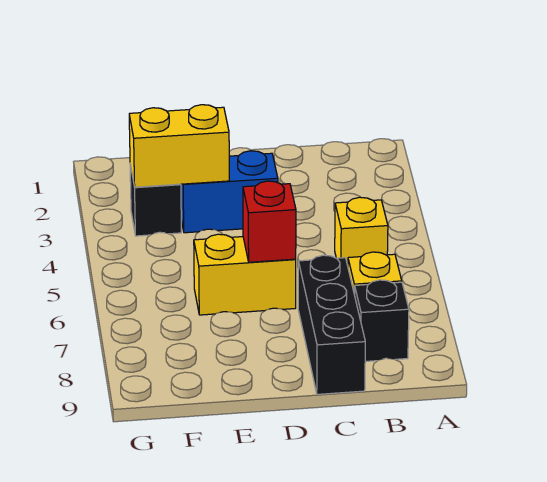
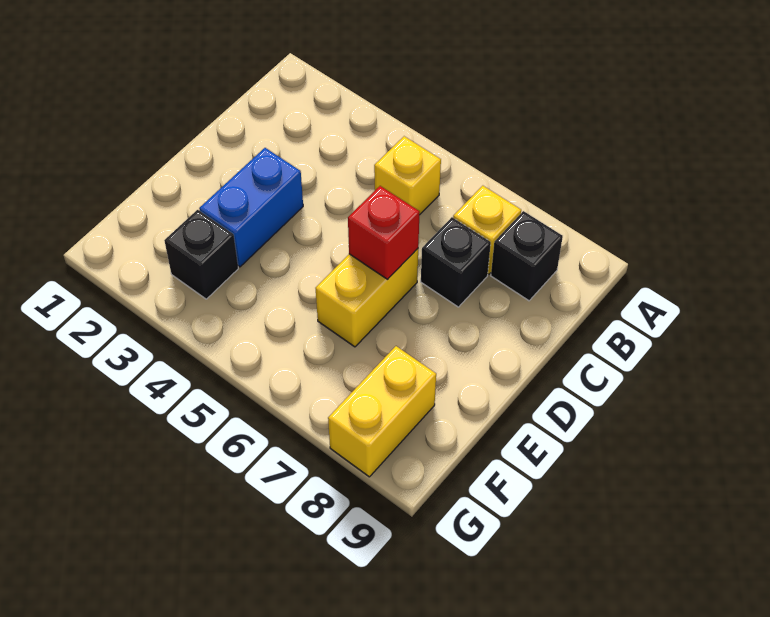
black 1x3 brick [298,255,365,394] -> black 1x1 brick [421,217,491,307]
yellow 1x2 brick [129,105,229,187] -> yellow 1x2 brick moved to [328,346,436,477]

